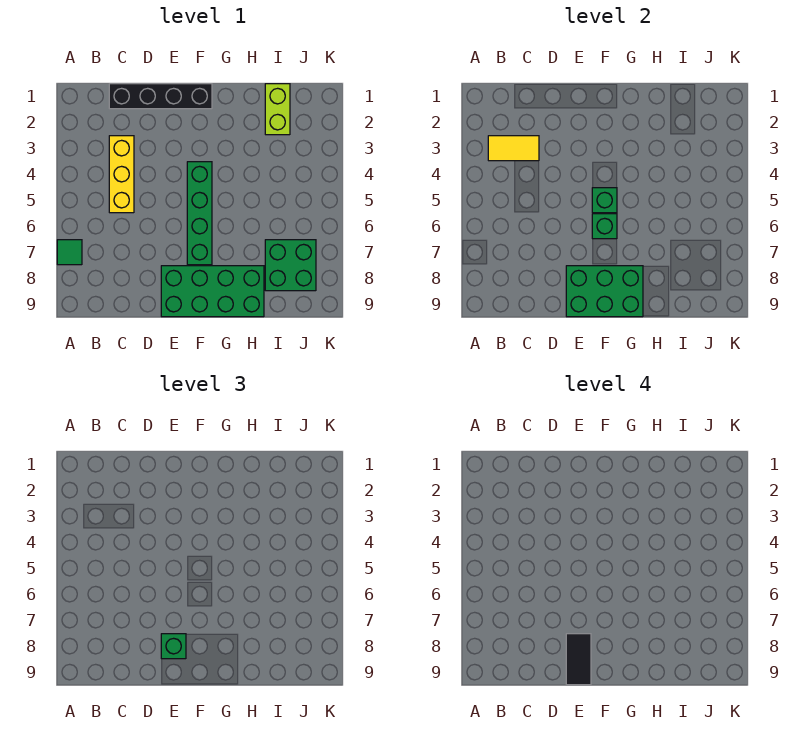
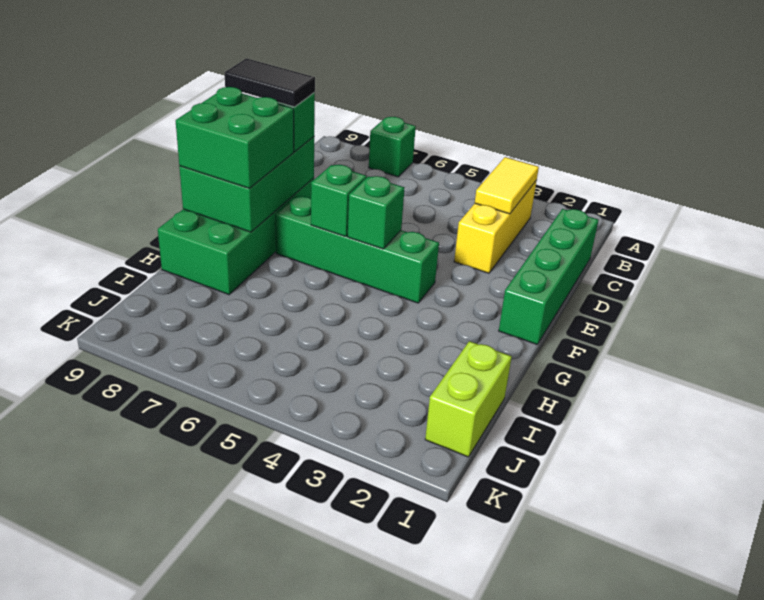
green 1x1 tile [57,240,82,265] -> green 1x1 brick [369,117,416,177]
black 1x4 brick [109,84,212,109] -> green 1x4 brick [499,209,599,345]
yellow 1x3 brick [109,136,134,213] -> yellow 1x3 brick turned to [454,180,537,273]
lime 1x2 brick [265,84,290,135] -> lime 1x2 brick turned to [425,341,512,457]
green 2x2 brick [265,240,316,291] -> green 2x2 brick moved to [176,87,294,188]

